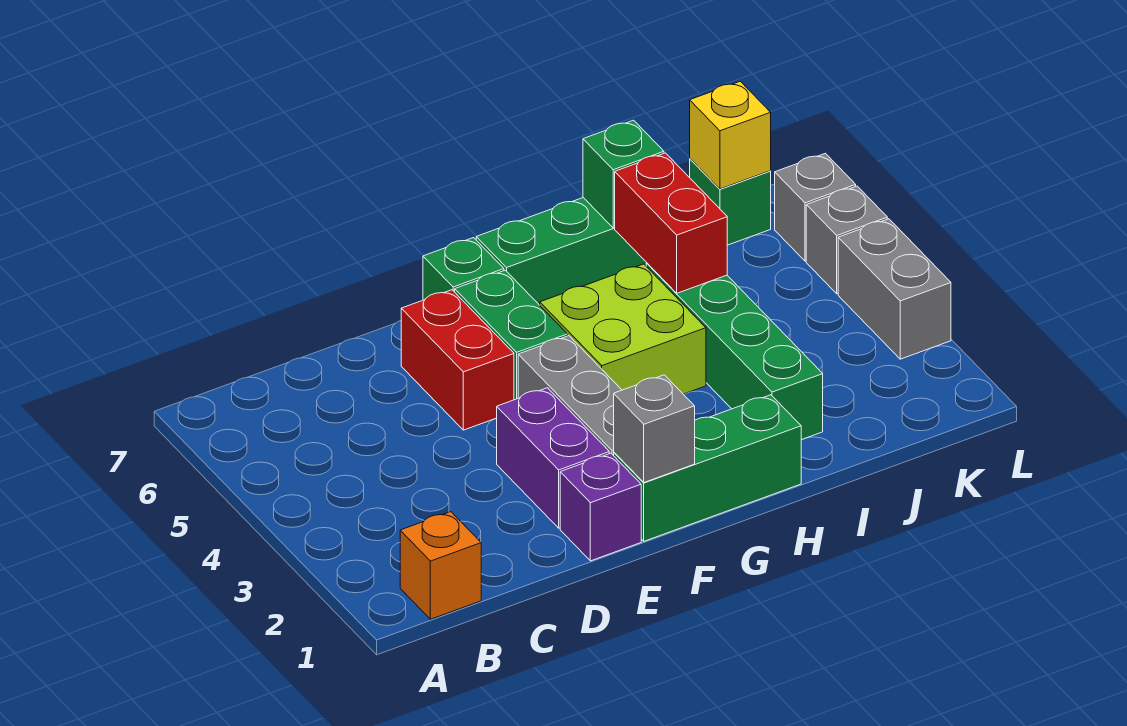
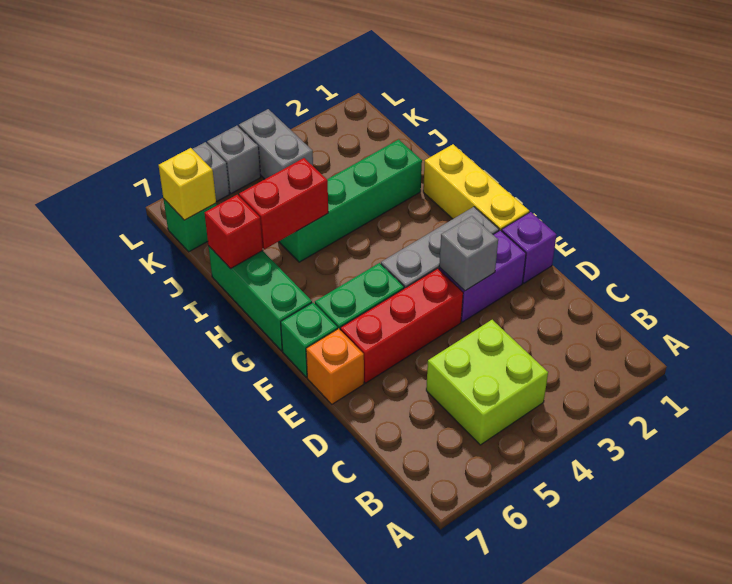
orange 1x1 brick [400,512,481,619] -> orange 1x1 brick moved to [306,329,364,404]
red 1x2 brick [401,290,514,430] -> red 1x3 brick [340,268,463,383]
green 1x3 brick [614,395,801,541] -> yellow 1x3 brick [423,144,529,231]
grey 1x1 brick [614,375,695,482] -> grey 1x1 brick moved to [439,216,498,291]
lime 2x2 brick [540,264,706,394] -> lime 2x2 brick moved to [426,320,548,445]
green 1x1 brick [583,120,664,228] -> red 1x1 brick [205,195,263,269]
grey 1x2 brick [838,219,951,359] -> grey 1x2 brick turned to [239,109,313,179]

